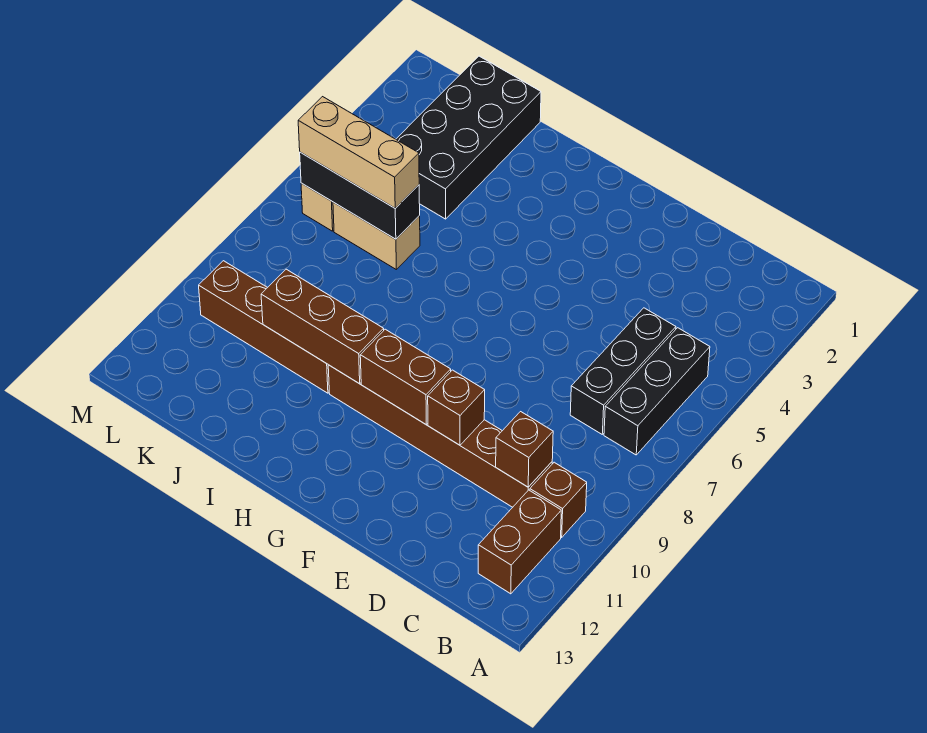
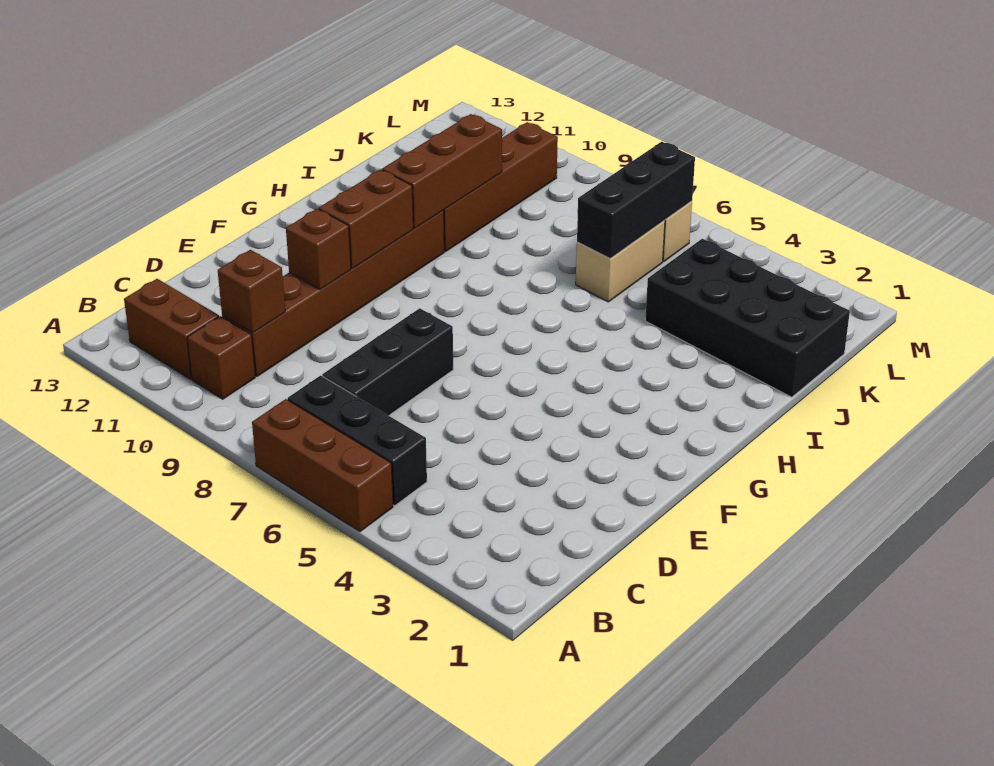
none -> brown 1x3 brick [252,399,393,532]
black 1x3 brick [570,308,676,434] -> black 1x3 brick turned to [322,308,453,416]
tan 1x3 brick [298,97,419,208] -> none

